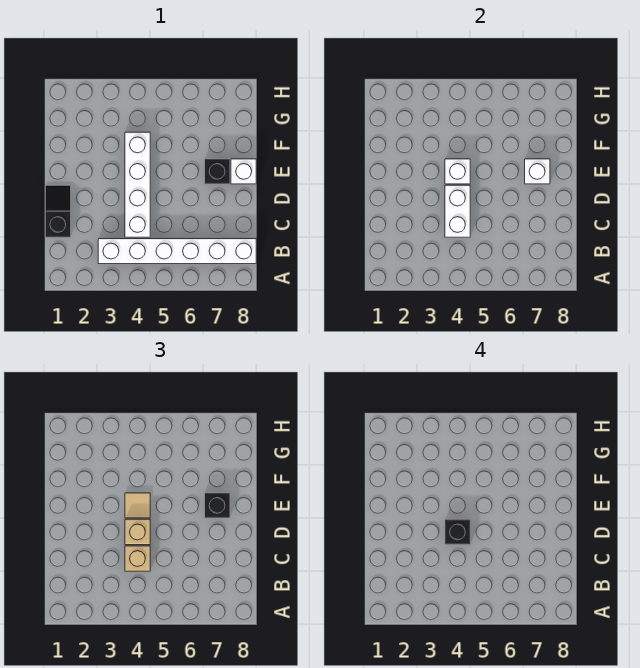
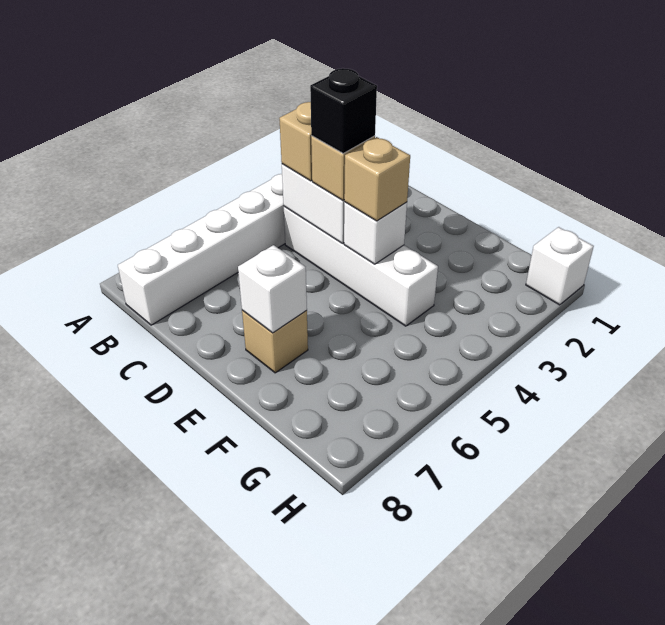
black 1x2 slope [45,185,71,237] -> none
tan 1x1 tile [125,493,150,518] -> tan 1x1 brick [344,137,410,221]
black 1x1 brick [205,159,230,184] -> tan 1x1 brick [242,310,308,373]
black 1x1 brick [205,493,230,518] -> none
white 1x1 brick [231,159,256,184] -> white 1x1 brick moved to [526,227,594,305]

